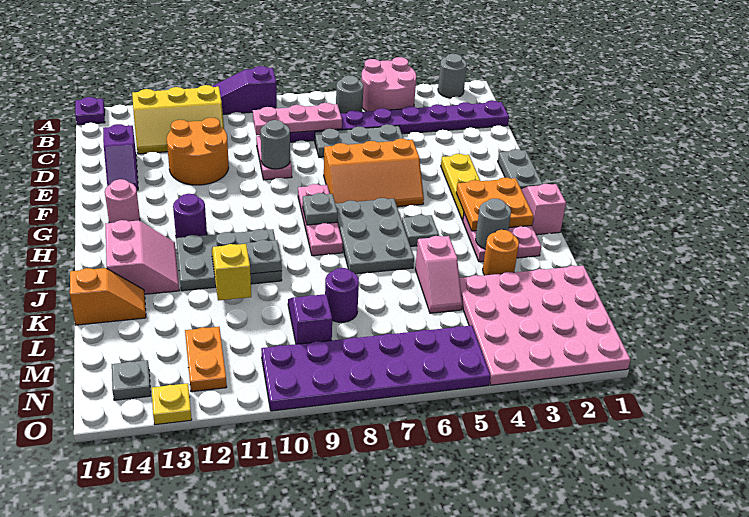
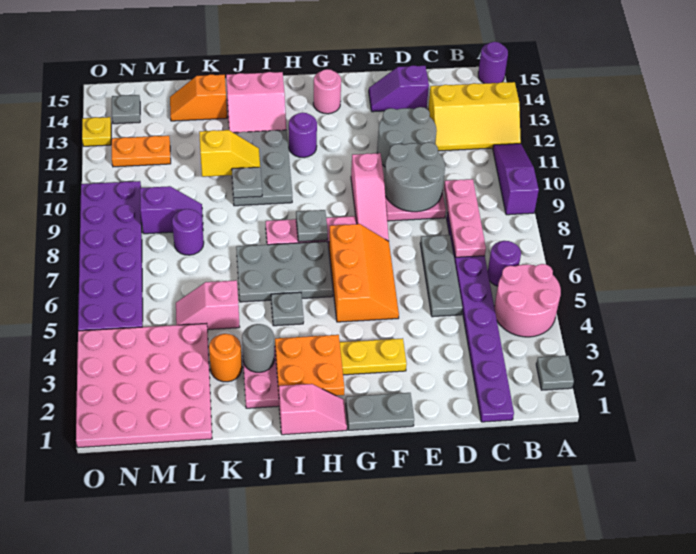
grey 1x1 round brick [438,54,467,98] -> grey 1x1 plate [536,356,574,390]
purple 1x1 plate [75,97,105,125] -> purple 1x1 round brick [478,42,508,83]
grey 1x1 round brick [336,76,363,114] -> purple 1x1 round brick [488,241,521,286]
yellow 2x3 slope [132,85,224,154] -> yellow 2x3 slope turned to [428,82,521,151]
orange 2x2 round brick [167,118,229,185] -> grey 2x2 round brick [377,107,437,167]
grey 1x1 round brick [261,120,290,169] -> grey 2x2 round brick [384,142,445,212]
orange 2x3 slope [324,138,424,207] -> orange 2x3 slope turned to [329,224,399,322]
none -> pink 1x3 slope [351,153,389,241]
orange 1x2 slope [70,268,146,325] -> orange 1x2 slope turned to [170,74,227,121]

